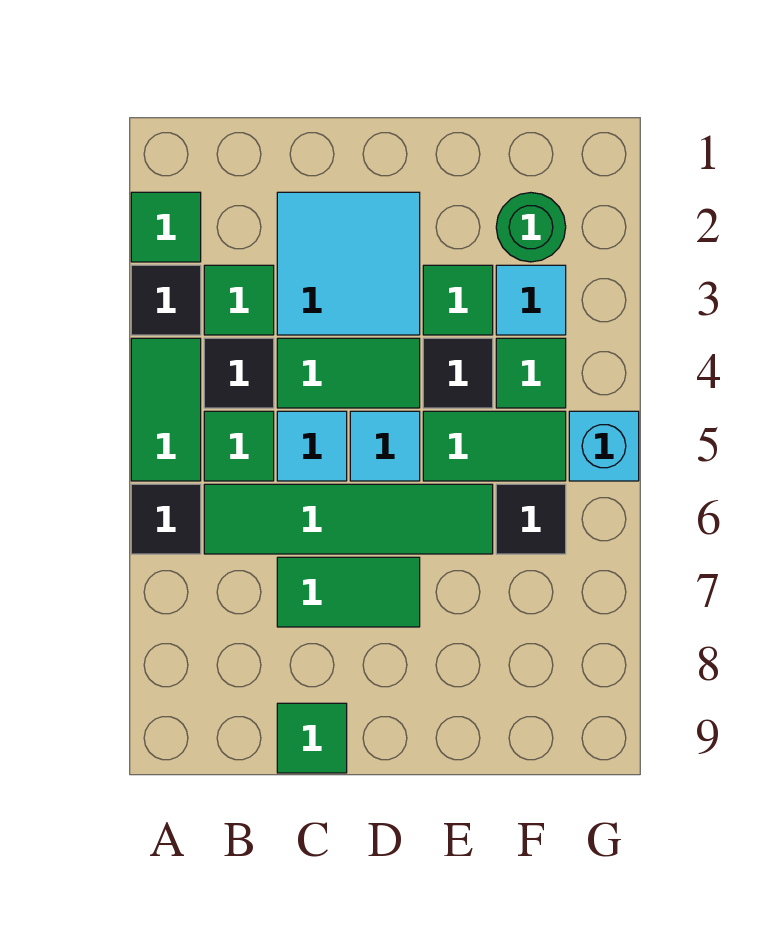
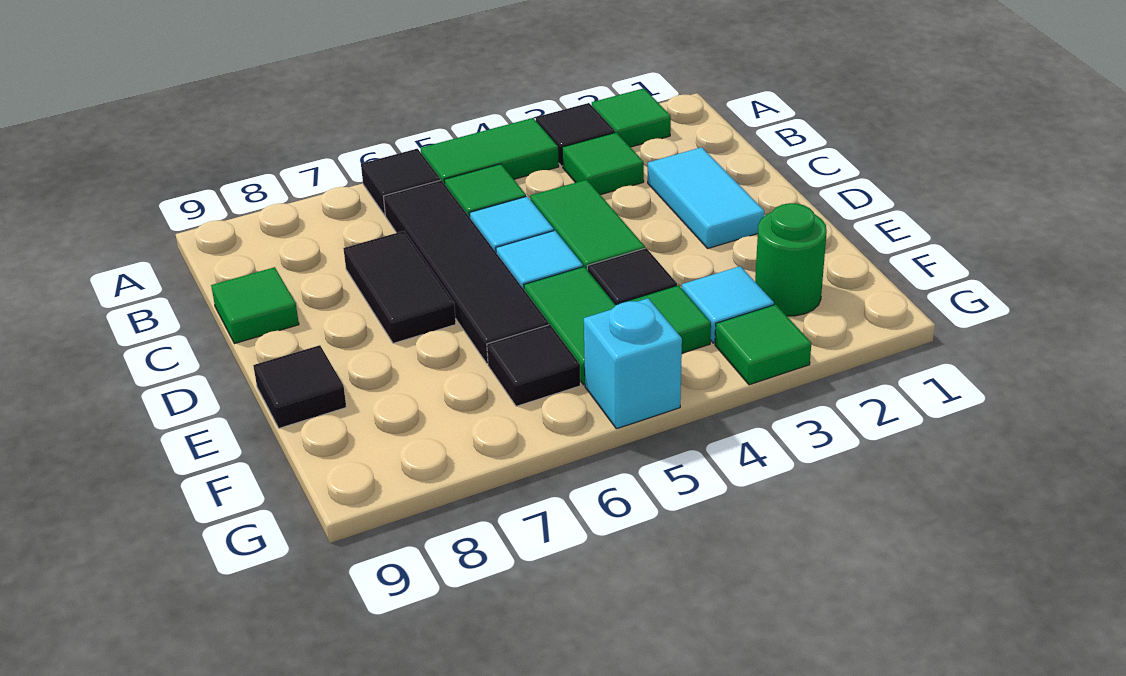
black 1x1 tile [204,338,274,408] -> black 1x1 tile moved to [253,345,346,428]
green 1x4 tile [204,484,493,554] -> black 1x4 tile [383,180,549,364]
cyan 2x2 tile [277,192,420,335] -> cyan 1x2 tile [648,147,764,248]
green 1x2 tile [277,557,420,627] -> black 1x2 tile [343,231,456,343]
green 1x1 tile [423,265,493,335] -> green 1x1 tile moved to [715,304,811,385]

